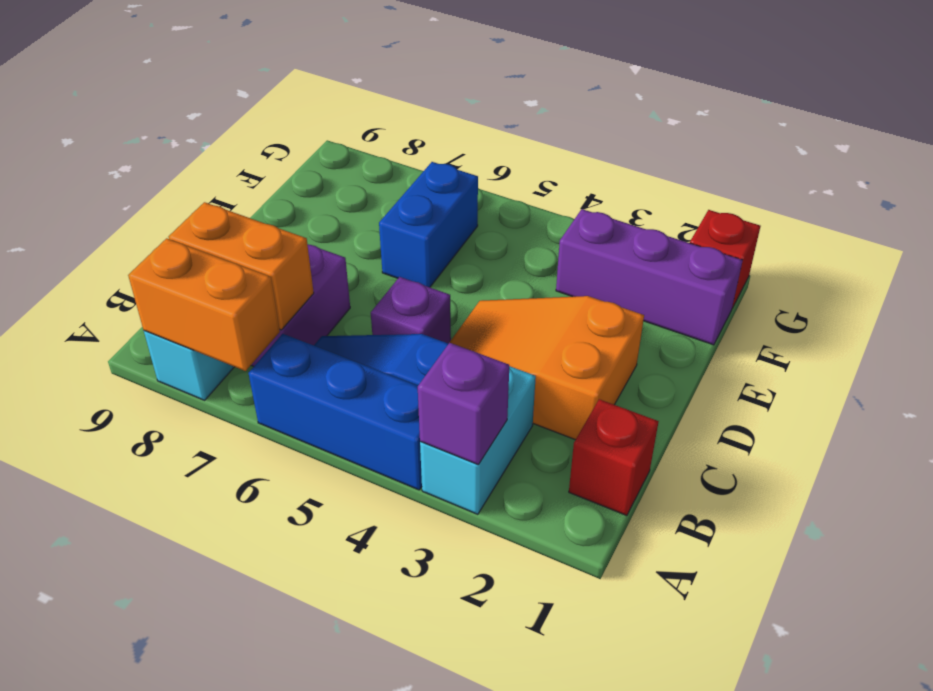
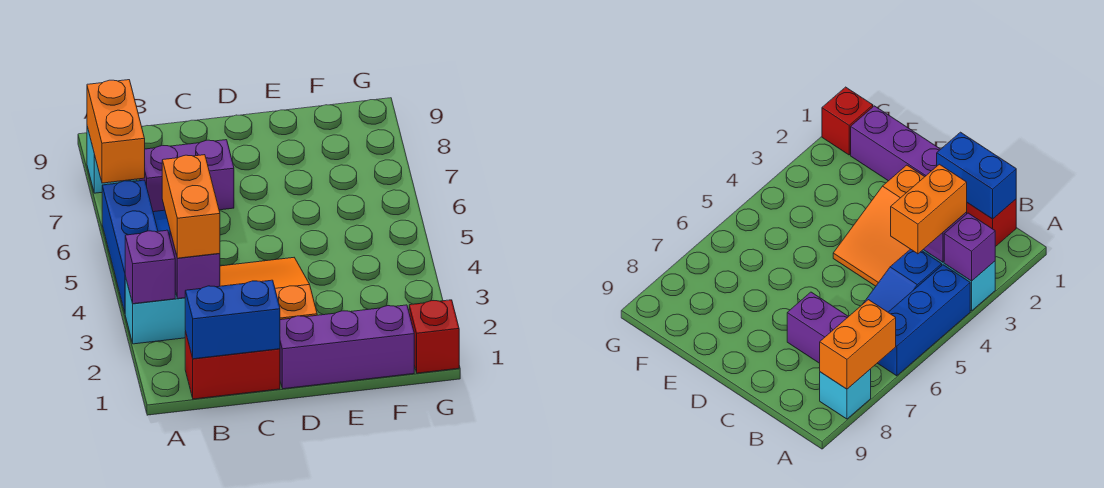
red 1x1 brick [569,399,659,516] -> red 1x2 brick [185,331,280,399]
orange 1x2 brick [169,202,314,330] -> orange 1x2 brick moved to [162,155,220,258]
purple 1x1 brick [371,277,451,344] -> purple 1x1 brick moved to [170,232,220,298]
blue 1x2 brick [379,162,478,287] -> blue 1x2 brick moved to [185,280,280,359]
purple 1x3 brick [556,209,743,345] -> purple 1x3 brick turned to [280,305,414,389]

